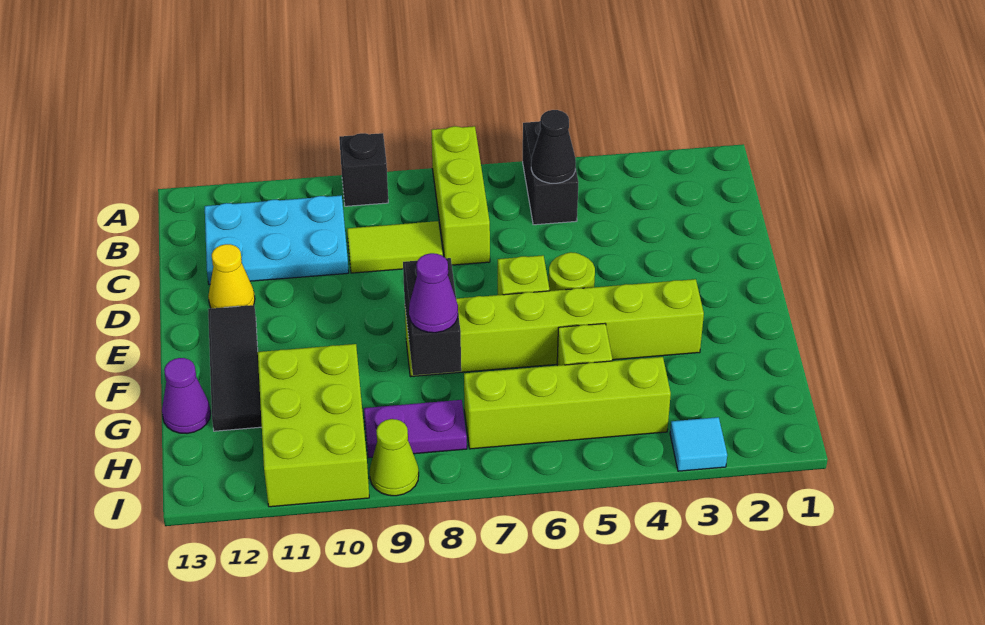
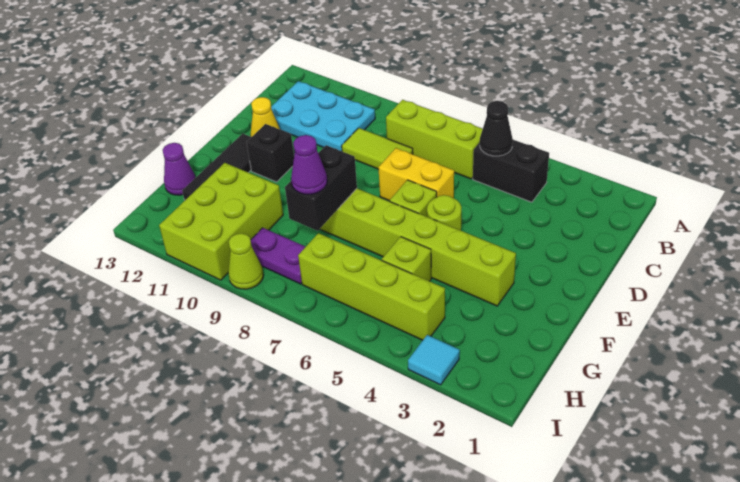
black 1x2 brick [523,121,579,225] -> black 1x2 brick turned to [473,140,549,202]
lime 1x3 brick [431,126,490,265] -> lime 1x3 brick turned to [386,100,483,179]
black 1x1 brick [339,133,388,206] -> black 1x1 brick moved to [247,124,294,182]
none -> yellow 1x2 brick [378,148,454,201]

